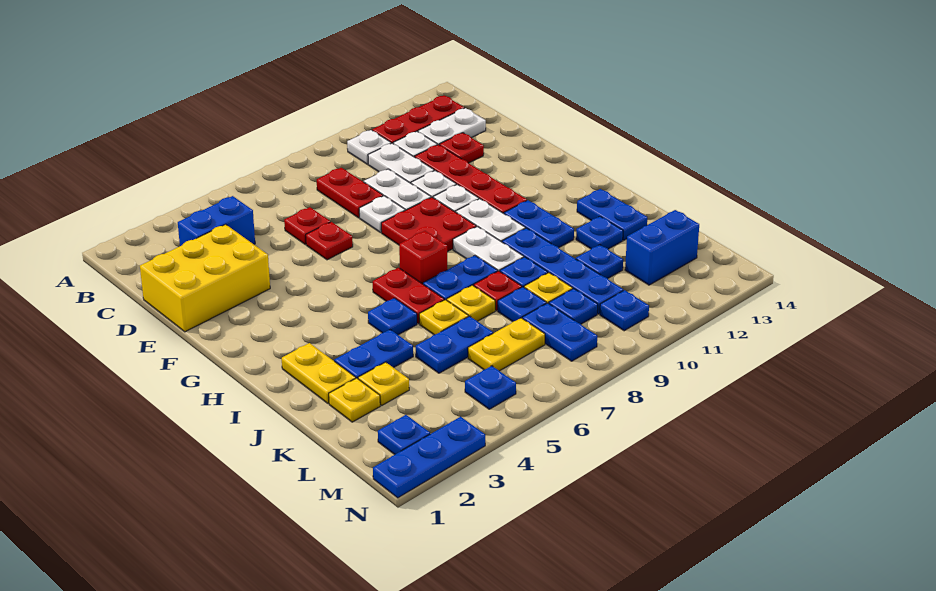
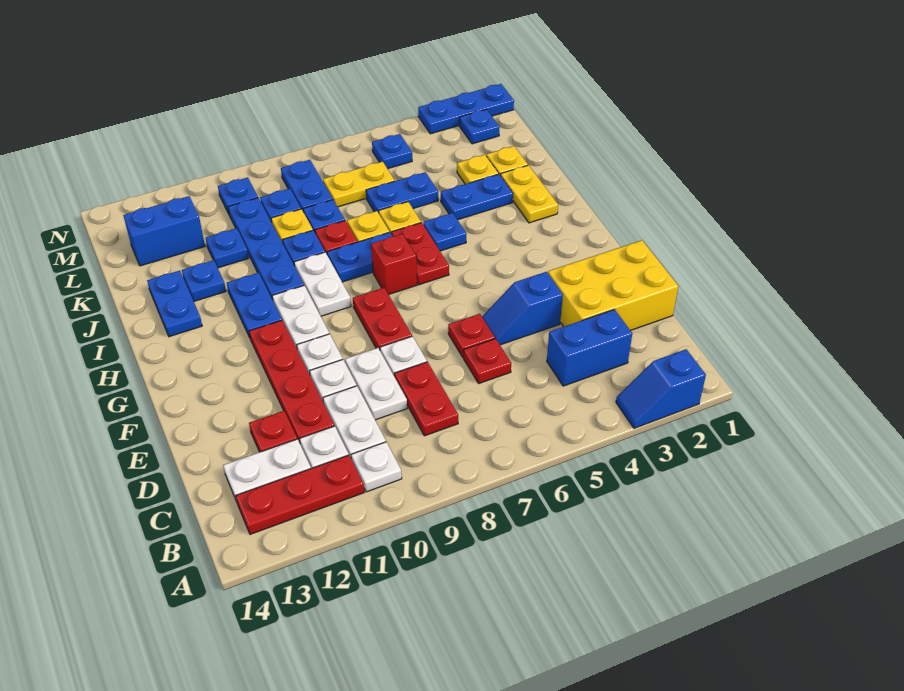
none -> blue 1x2 slope [616,349,706,428]
none -> blue 1x2 slope [482,272,563,345]
red 2x2 plate [381,197,476,252] -> red 1x2 plate [353,288,412,350]

